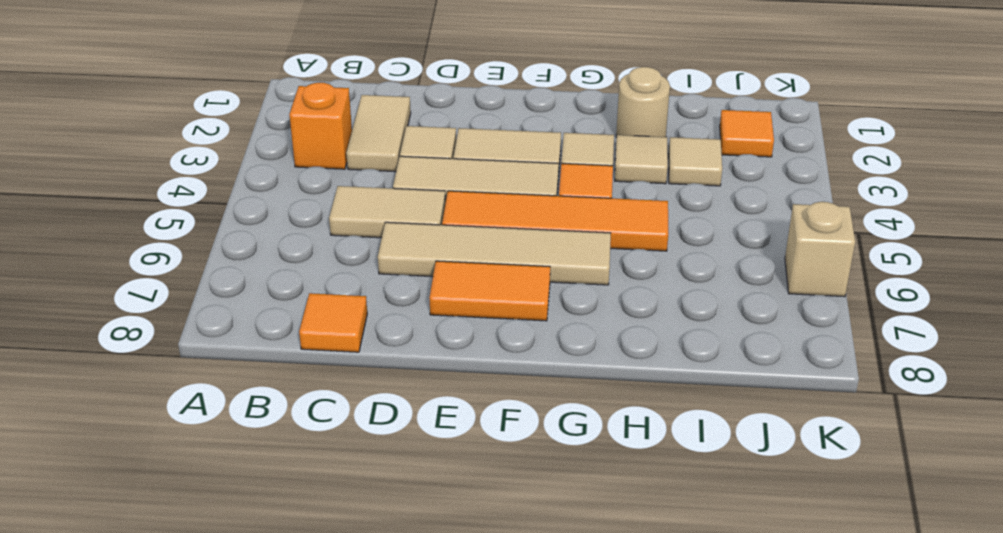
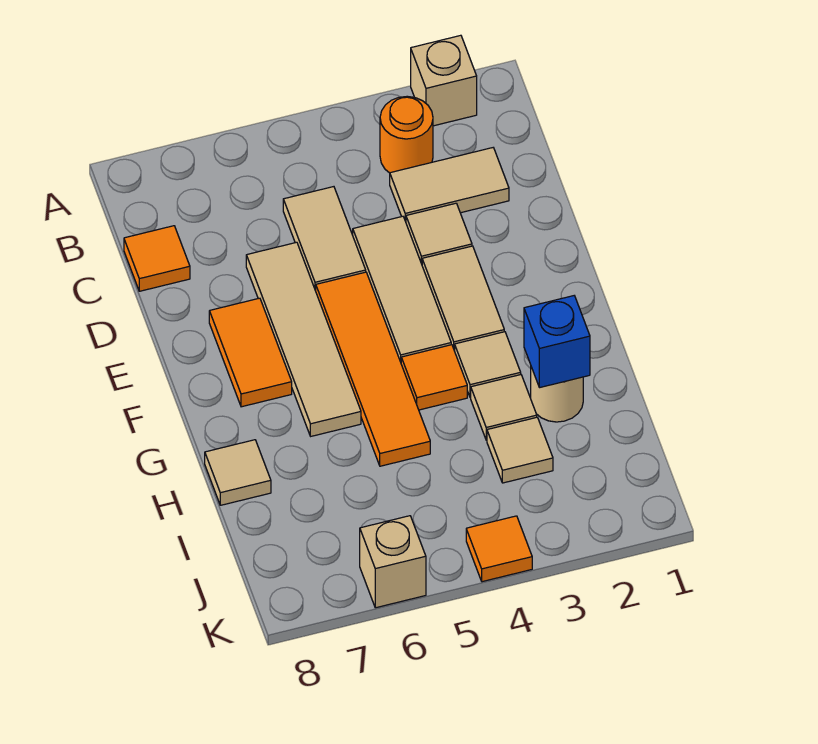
none -> tan 1x1 brick [411,35,477,126]
orange 1x1 brick [289,83,352,169] -> orange 1x1 round brick [380,96,433,173]
none -> blue 1x1 brick [524,296,590,388]
none -> tan 1x1 tile [205,440,271,505]
orange 1x1 tile [720,110,774,157] -> orange 1x1 tile moved to [466,516,532,582]

